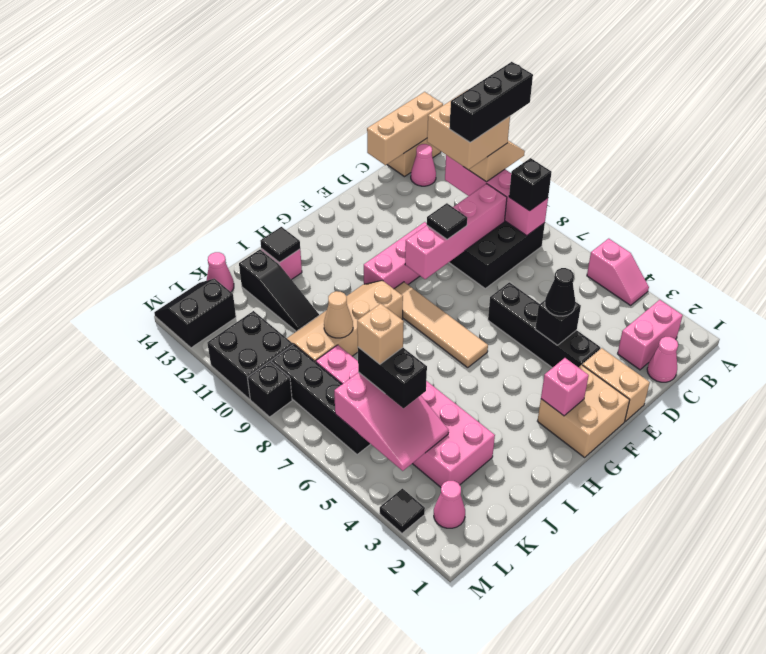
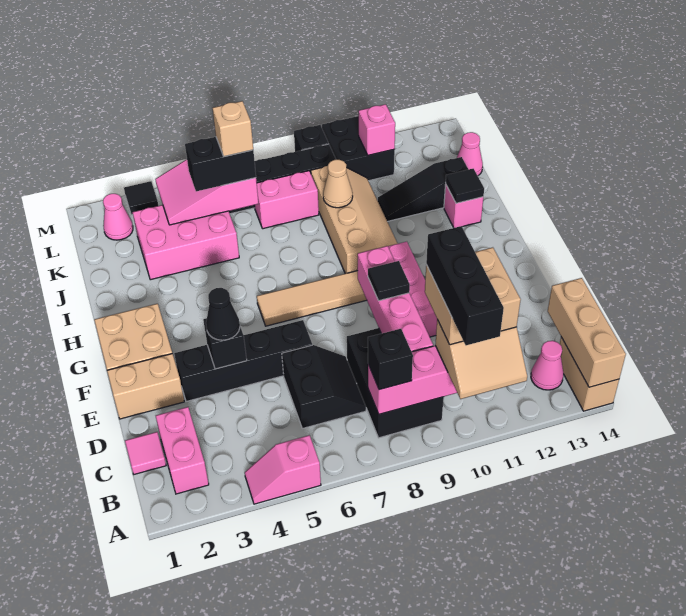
pink 1x1 cone [647,337,678,382] -> pink 1x1 tile [125,432,166,474]
pink 1x1 brick [541,358,589,416] -> pink 1x1 brick moved to [359,104,395,155]
black 2x2 slope [154,279,236,348] -> black 2x2 slope moved to [282,345,366,428]

